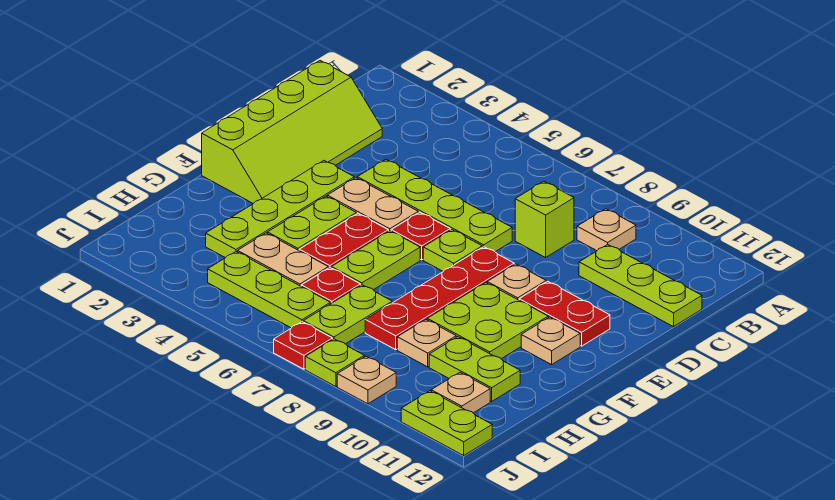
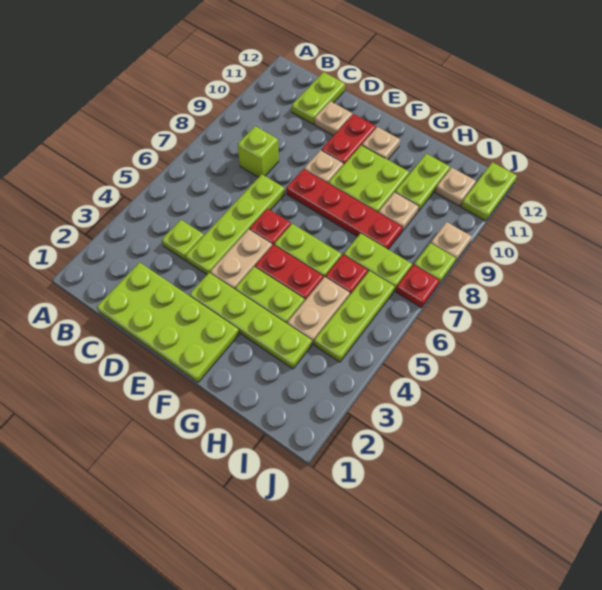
tan 1x1 plate [577,209,636,251] -> tan 1x1 plate moved to [315,101,352,136]
lime 2x4 slope [202,61,382,203] -> lime 2x4 plate [97,262,239,382]
lime 1x3 plate [579,244,702,327] -> lime 1x2 plate [292,72,345,124]
lime 1x1 plate [423,230,482,271] -> lime 1x1 plate moved to [162,220,204,261]

